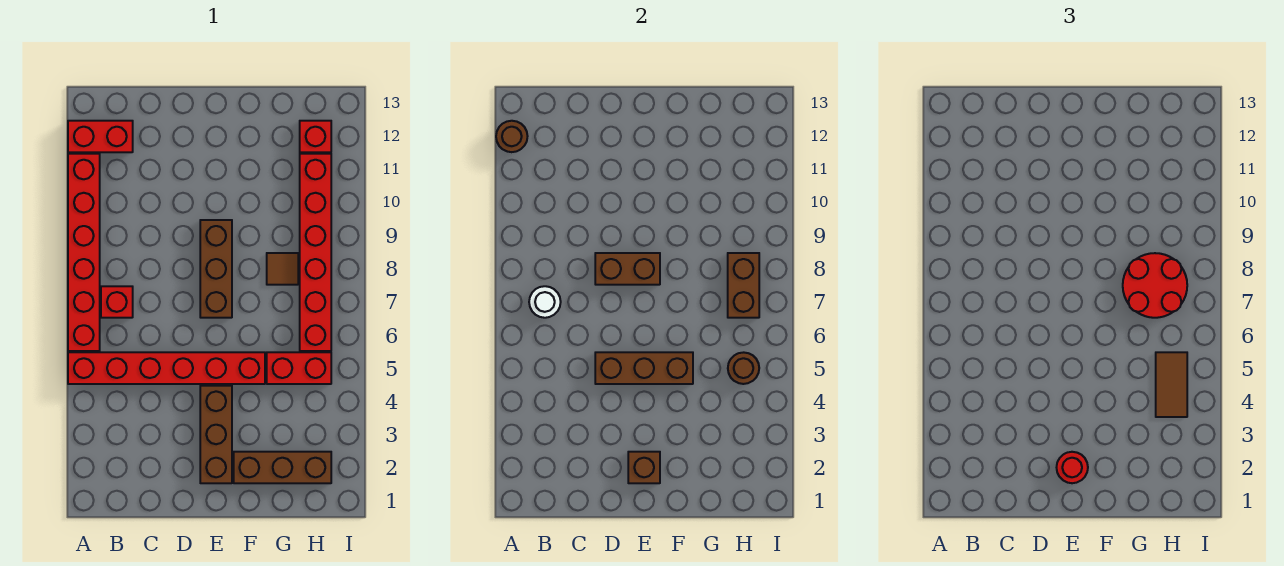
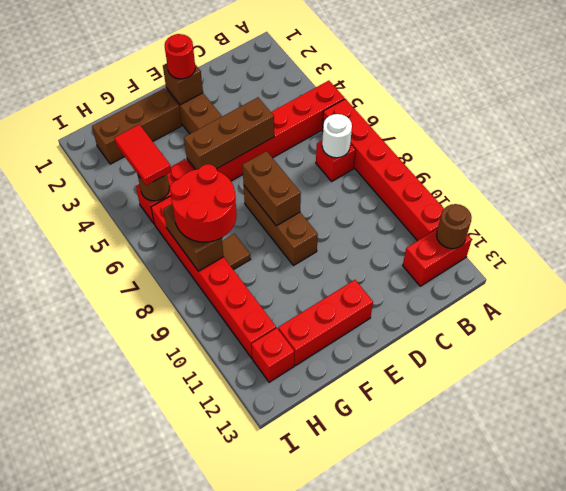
brown 1x2 brick [595,253,660,285] -> brown 1x2 brick turned to [242,151,301,226]
none -> red 1x3 brick [278,280,373,366]
brown 1x2 tile [1156,352,1187,417] -> red 1x2 tile [114,125,171,186]

